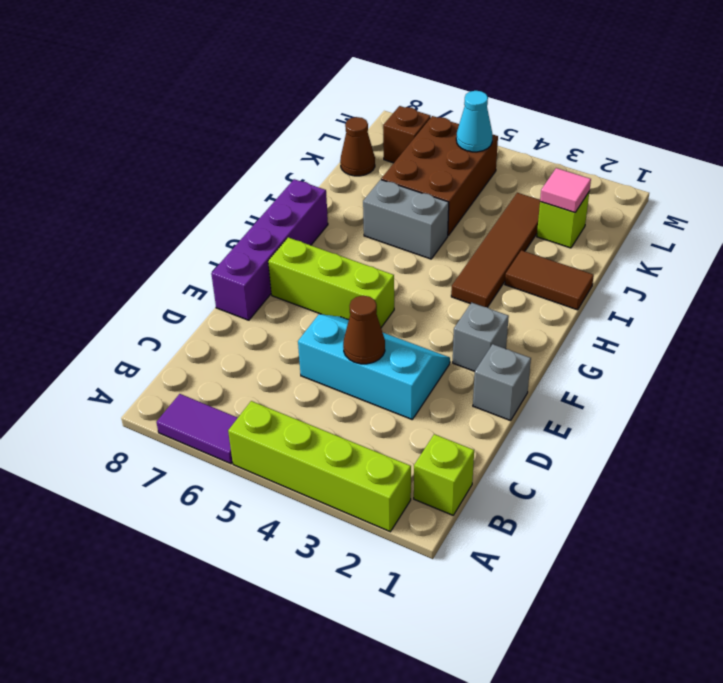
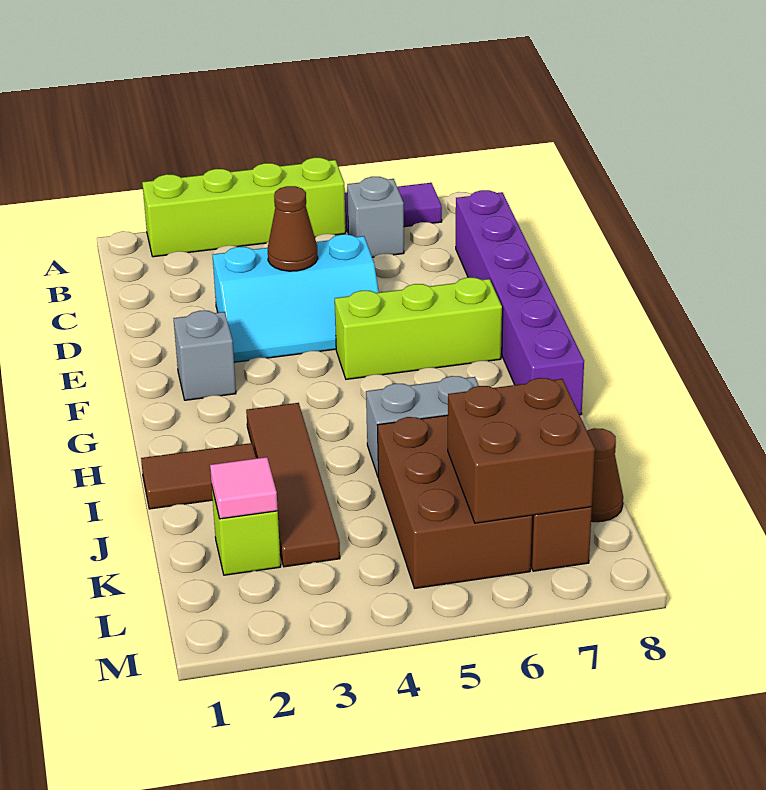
lime 1x1 brick [414,434,474,515] -> none
grey 1x1 brick [473,344,531,421] -> grey 1x1 brick moved to [347,177,404,257]
purple 1x4 brick [211,179,328,320] -> purple 1x6 brick [456,190,584,415]
none -> brown 2x2 brick [448,378,595,523]
cyan 1x1 cone [456,91,492,152] -> none

